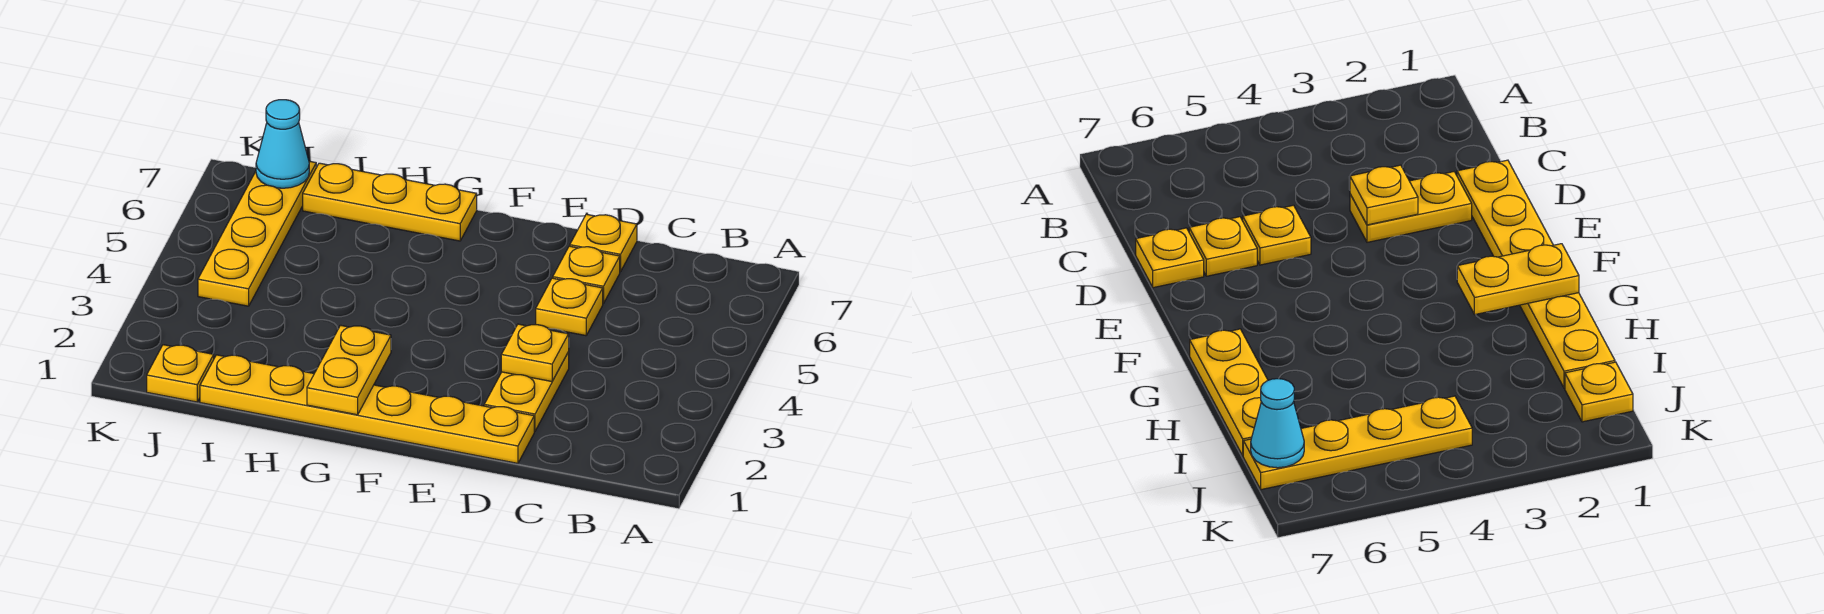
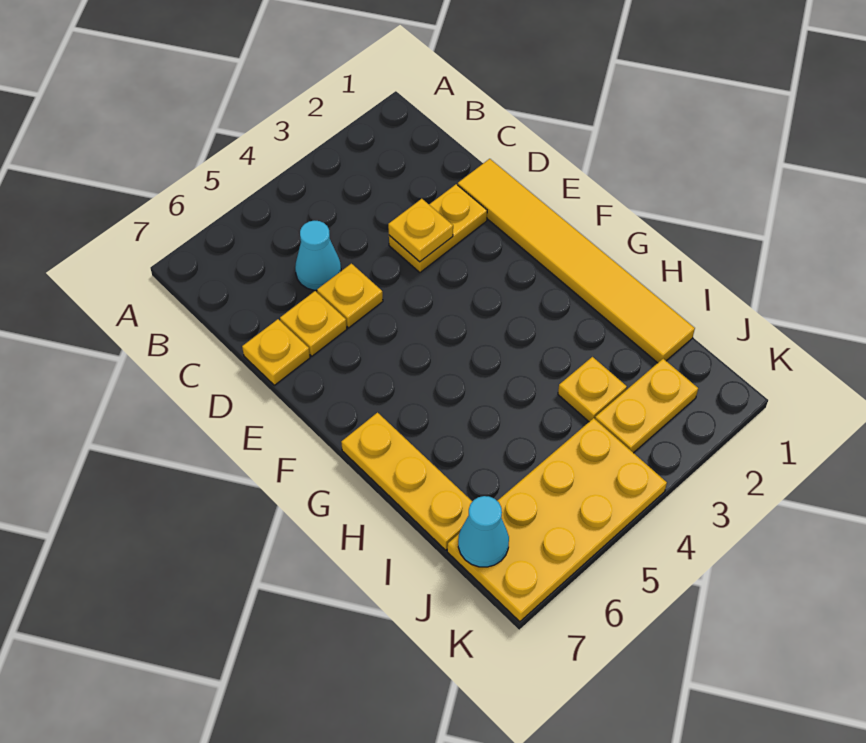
none -> cyan 1x1 cone [295,221,341,290]
yellow 1x6 plate [200,355,534,463] -> yellow 1x6 tile [458,159,695,363]
yellow 1x2 plate [307,325,391,415] -> yellow 1x2 plate moved to [595,359,698,453]
yellow 1x1 plate [147,345,214,402] -> yellow 1x1 plate moved to [558,357,627,422]
yellow 1x4 plate [198,161,316,306] -> yellow 2x4 plate [447,418,667,622]

